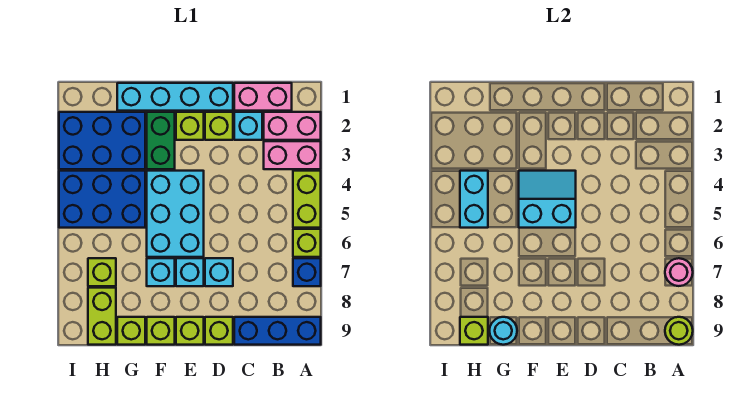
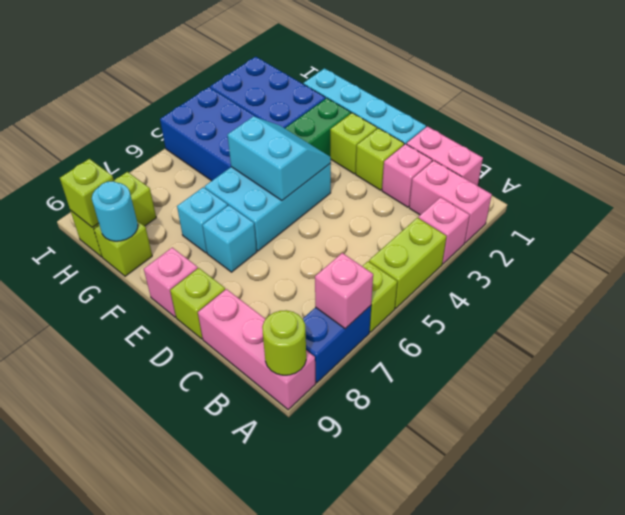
pink 1x2 brick [264,141,321,169] -> pink 1x1 brick [418,197,470,264]
blue 1x1 brick [293,258,321,286] -> blue 1x2 brick [303,306,371,383]
pink 1x1 round brick [665,258,693,286] -> pink 1x1 brick [315,253,373,329]
blue 1x3 brick [234,317,321,345] -> pink 1x3 brick [198,289,316,410]
cyan 1x1 brick [234,112,262,140] -> pink 1x1 brick [382,144,432,207]
cyan 1x1 brick [205,258,233,286] -> none
lime 1x1 brick [176,317,204,345] -> pink 1x1 brick [144,248,198,317]
lime 1x1 brick [147,317,175,345] -> none
cyan 1x2 brick [460,171,488,228] -> none
lime 1x1 brick [88,258,116,286] -> none

